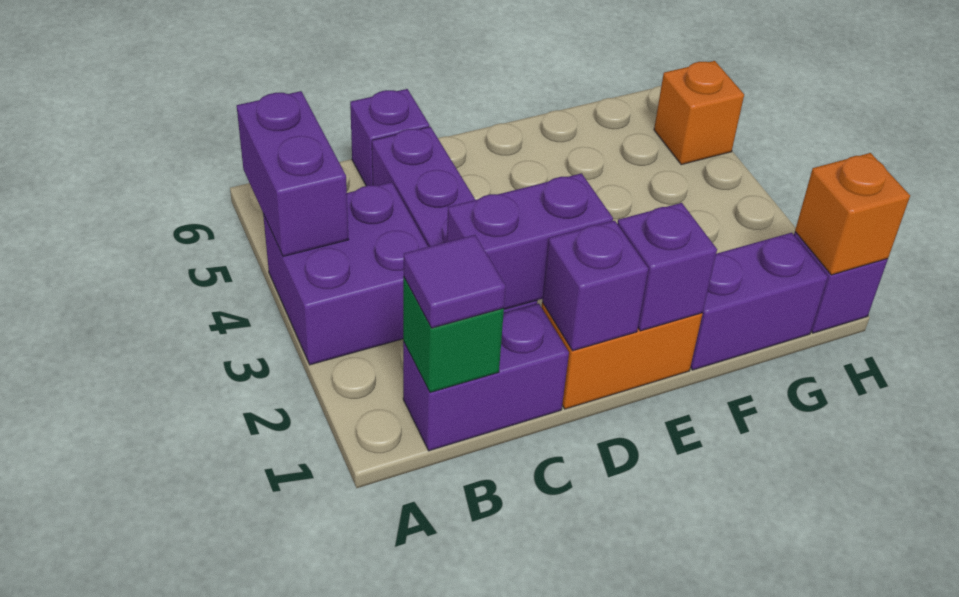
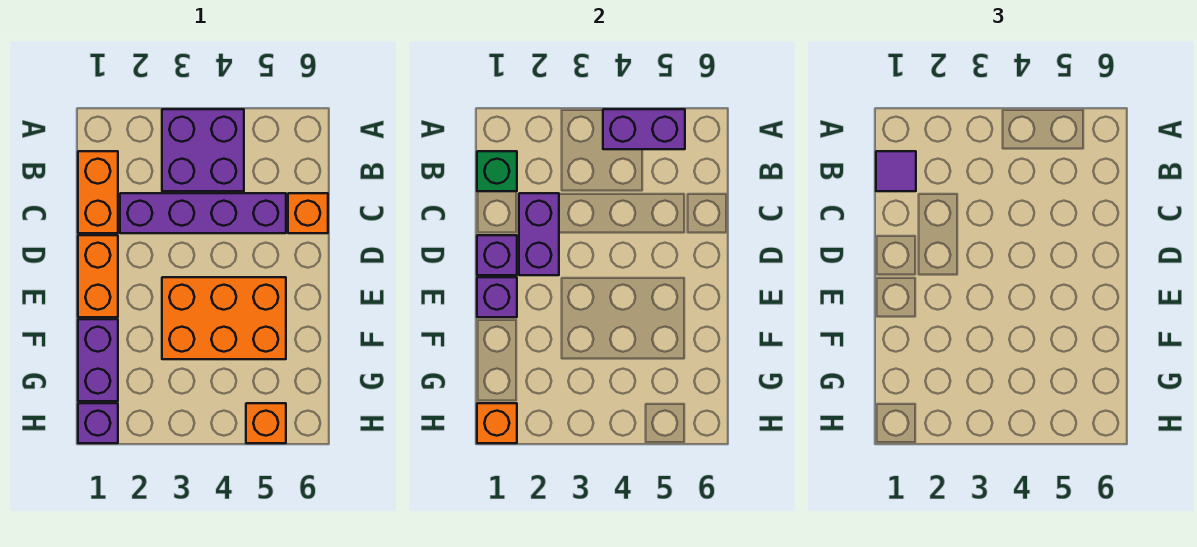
purple 1x2 brick [403,303,569,451] -> orange 1x2 brick [78,151,118,233]
purple 1x1 brick [350,89,430,186] -> orange 1x1 brick [288,193,328,233]
none -> orange 2x3 brick [162,277,286,359]

